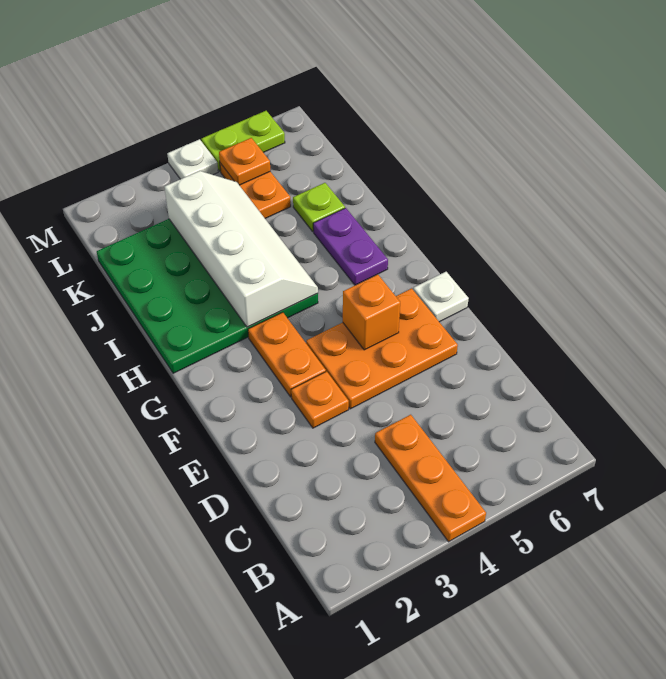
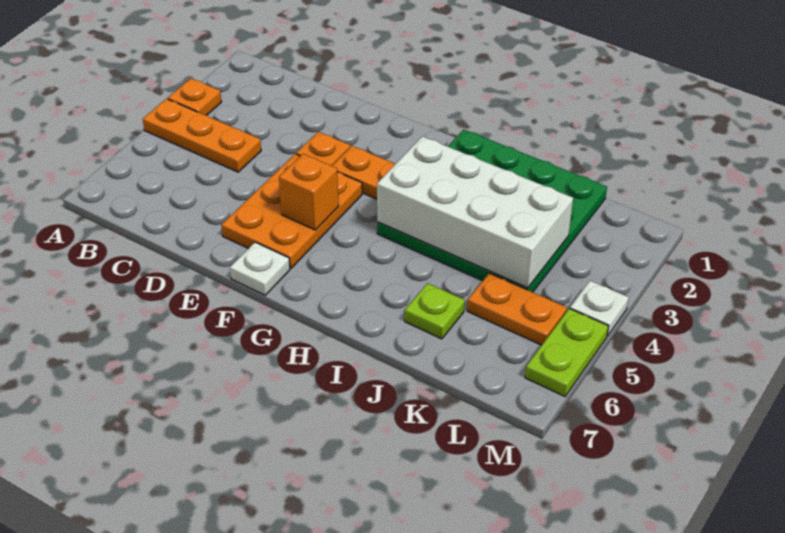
white 2x4 slope [164,171,318,327] -> white 2x4 brick [377,136,573,288]
purple 1x2 plate [313,208,388,285] -> none
orange 1x1 plate [219,138,270,185] -> orange 1x1 plate moved to [168,78,222,115]

